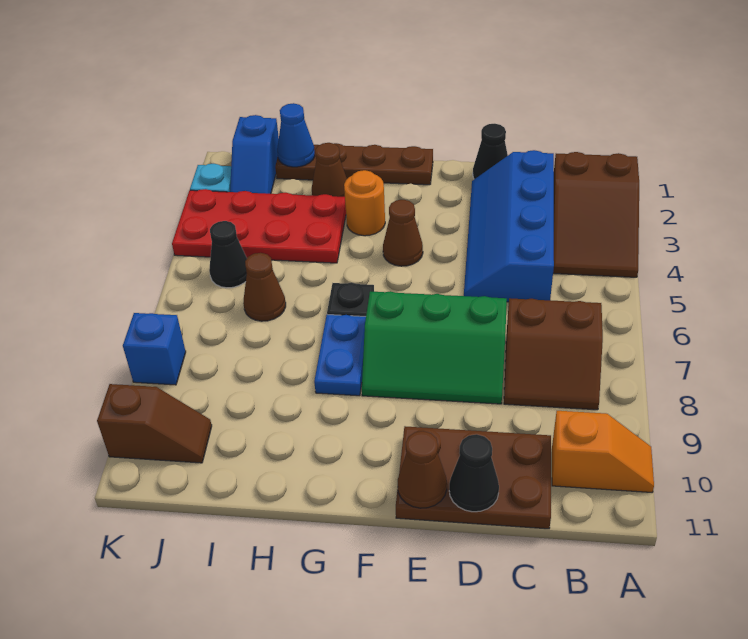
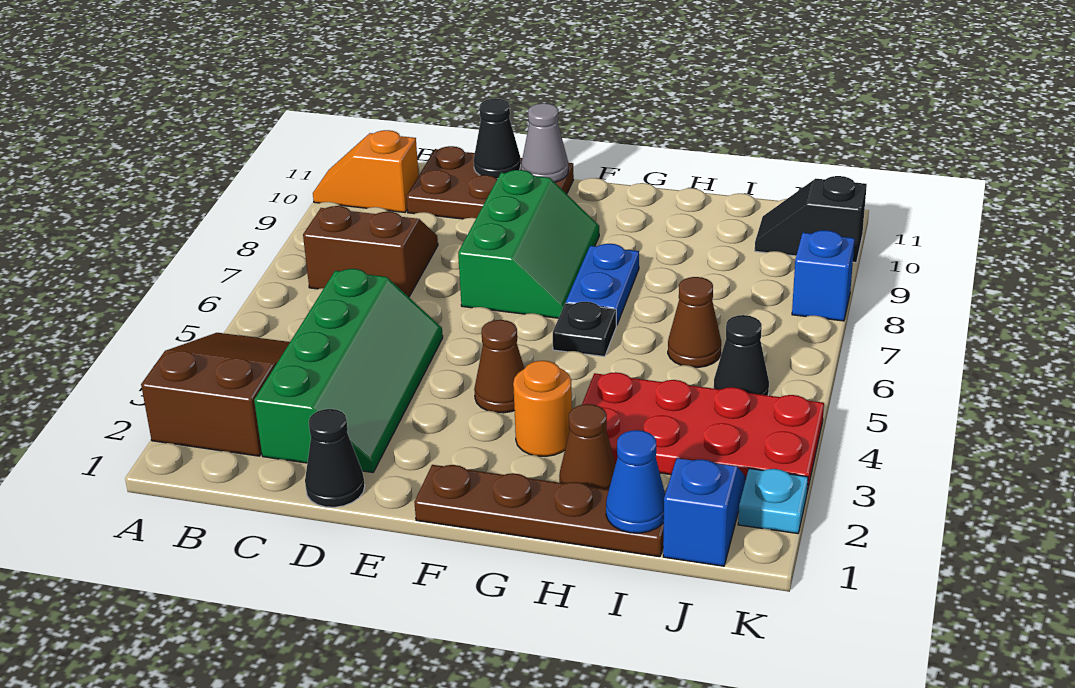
blue 2x4 slope [464,150,554,302] -> green 2x4 slope [254,269,443,472]
green 2x3 slope [362,291,507,404] -> green 2x3 slope turned to [458,170,599,318]
brown 1x1 cone [398,431,447,508] -> grey 1x1 cone [521,103,568,182]
brown 1x2 slope [97,384,212,463] -> black 1x2 slope [755,176,867,263]

